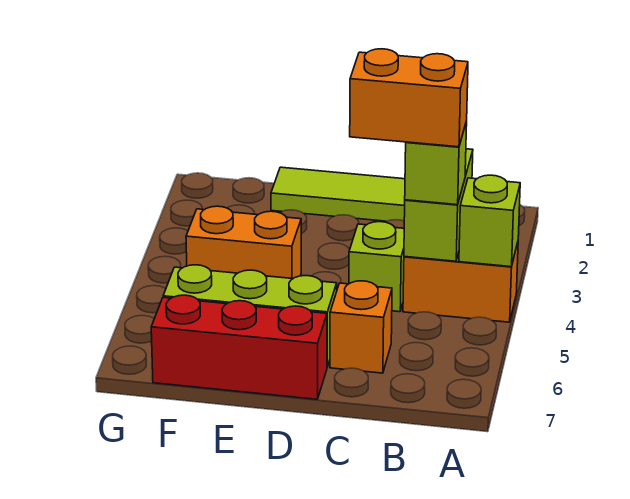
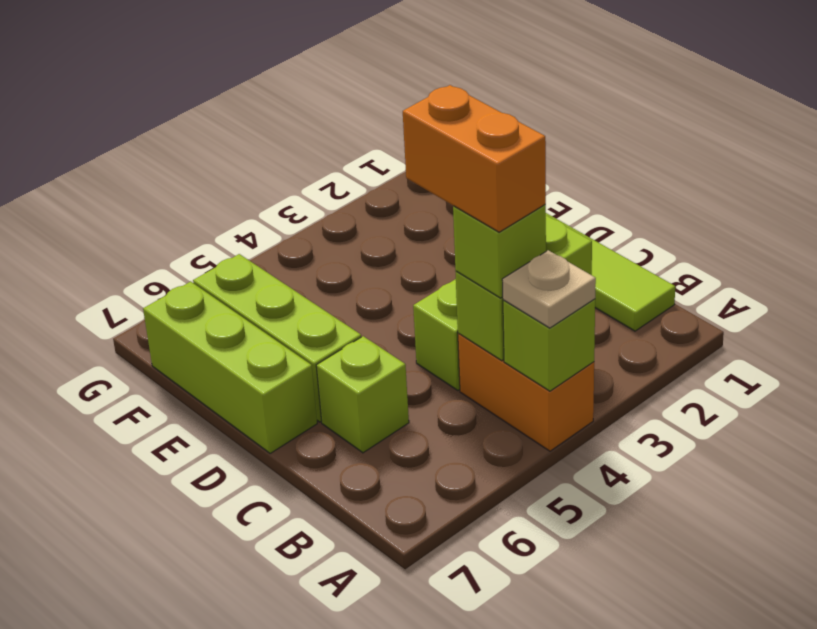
none -> tan 1x1 plate [502,250,596,328]
orange 1x1 brick [330,281,392,373] -> lime 1x1 brick [316,336,409,453]
red 1x3 brick [151,295,327,399] -> lime 1x3 brick [143,281,317,454]
orange 1x2 brick [186,206,301,279] -> none

